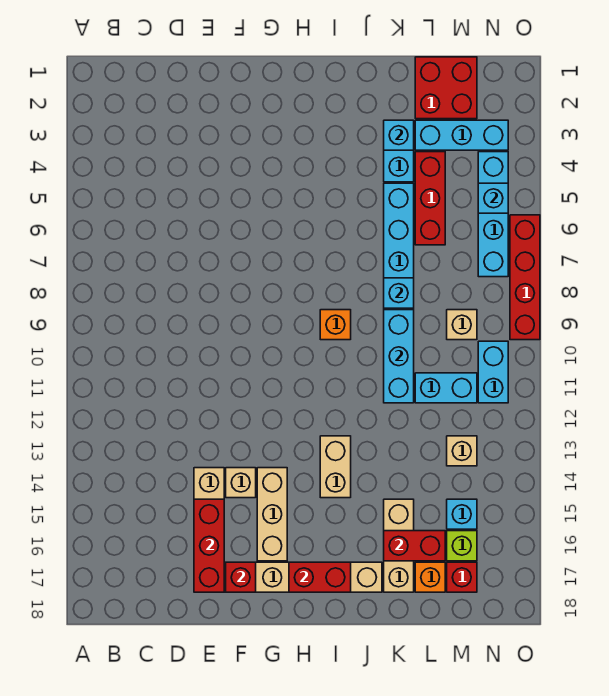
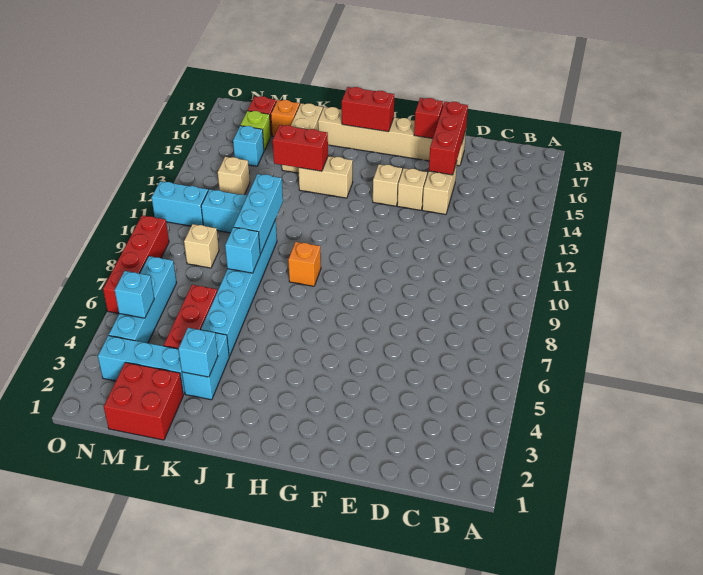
tan 1x3 brick [257,468,287,561] -> tan 1x1 brick [373,164,402,206]
tan 1x2 brick [320,436,351,498] -> tan 1x2 brick turned to [299,156,353,198]
red 1x2 brick [384,531,445,561] -> red 1x2 brick moved to [273,125,328,171]
cyan 1x2 brick [478,341,508,403] -> cyan 1x2 brick turned to [152,181,208,226]

